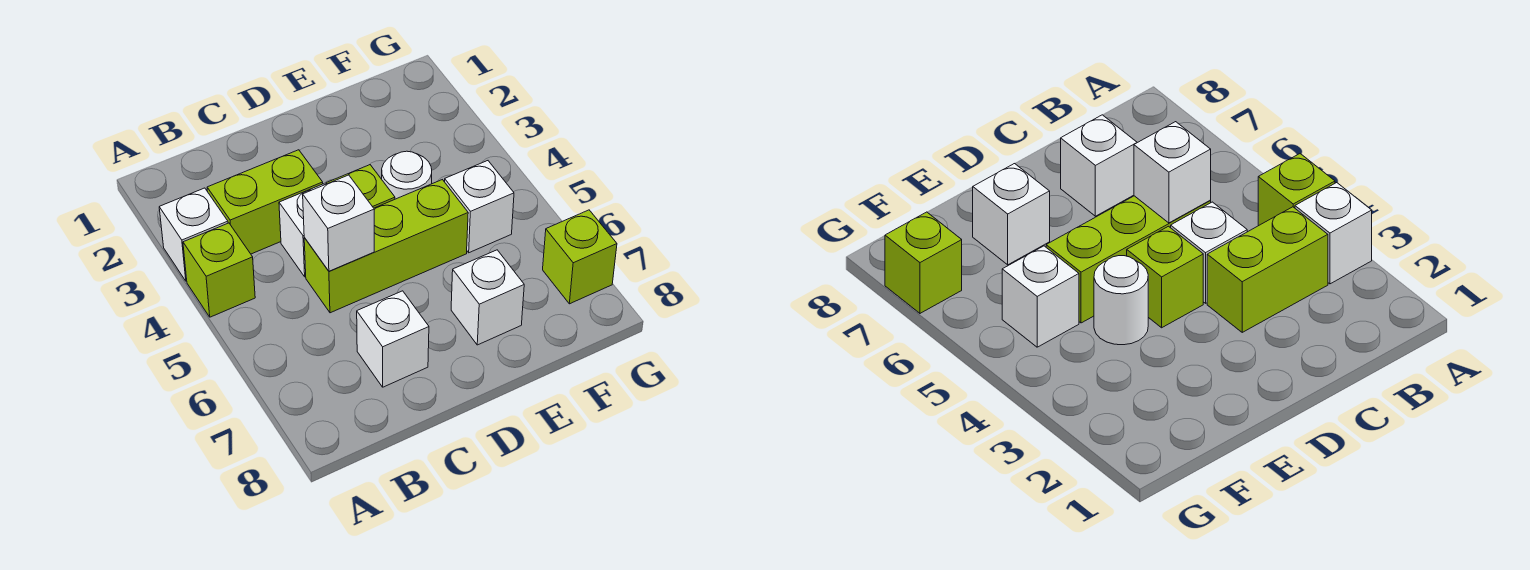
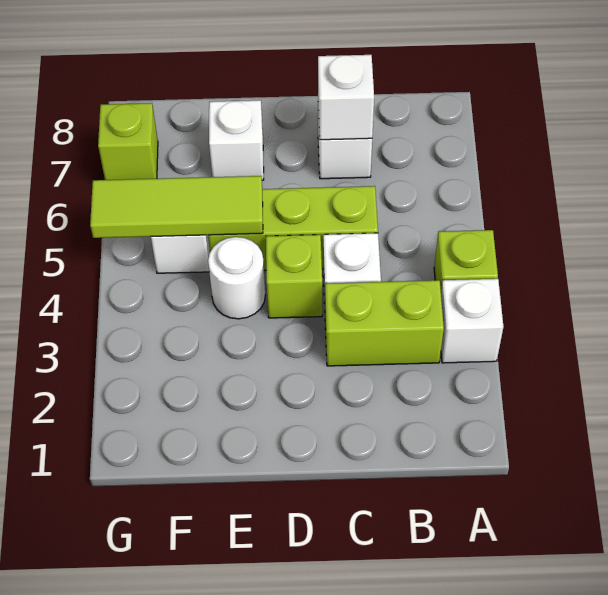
white 1x1 brick [303,175,374,271] -> white 1x1 brick moved to [318,55,374,140]
none -> lime 1x3 tile [90,176,263,238]

